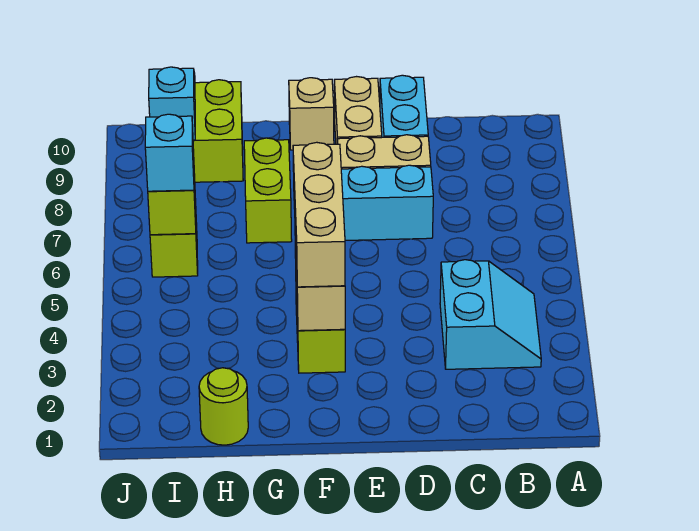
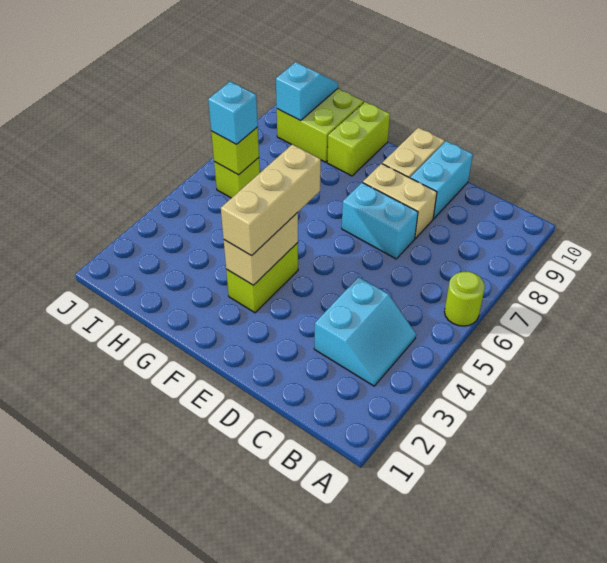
tan 1x1 brick [289,78,334,150] -> none
lime 1x2 brick [244,138,292,243] -> lime 1x2 brick moved to [327,102,390,176]
lime 1x1 round brick [199,368,248,445] -> lime 1x1 round brick moved to [444,272,485,326]

